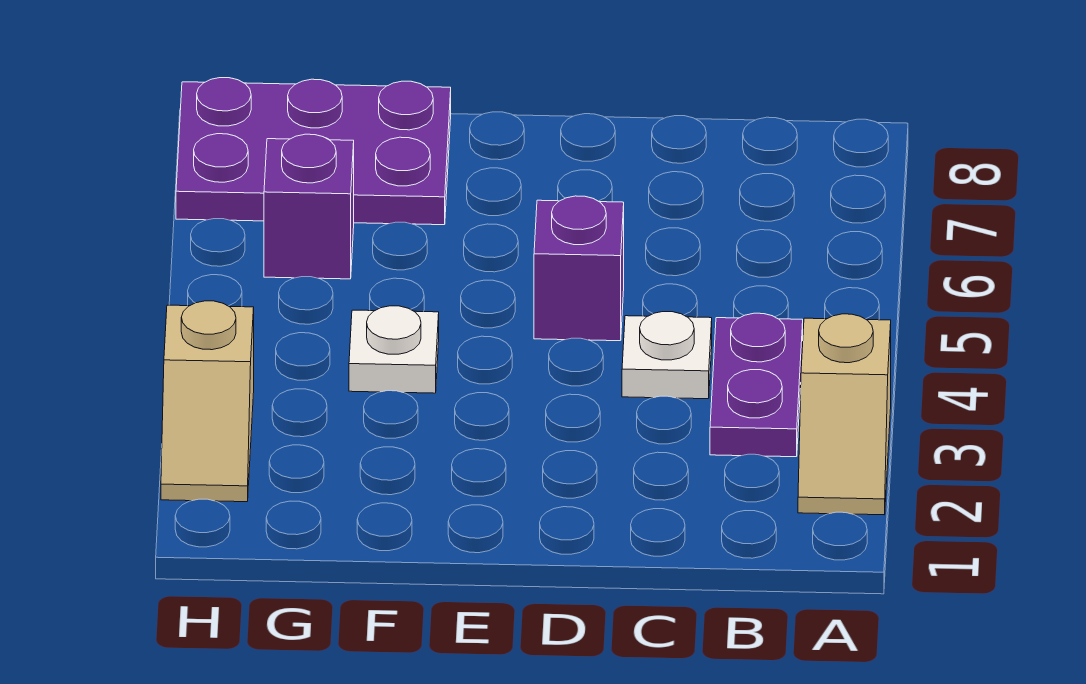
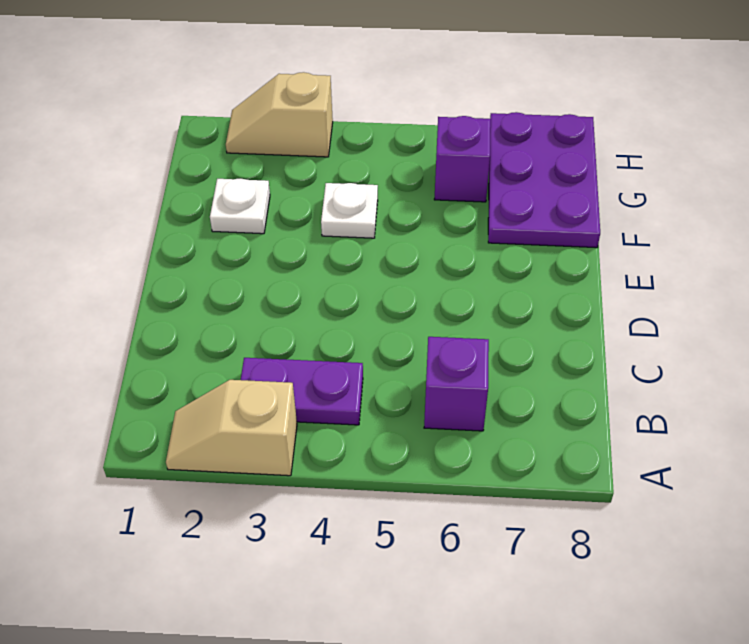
white 1x1 plate [622,312,712,399] -> white 1x1 plate moved to [210,179,270,234]
purple 1x1 brick [534,196,624,341] -> purple 1x1 brick moved to [424,337,489,431]

